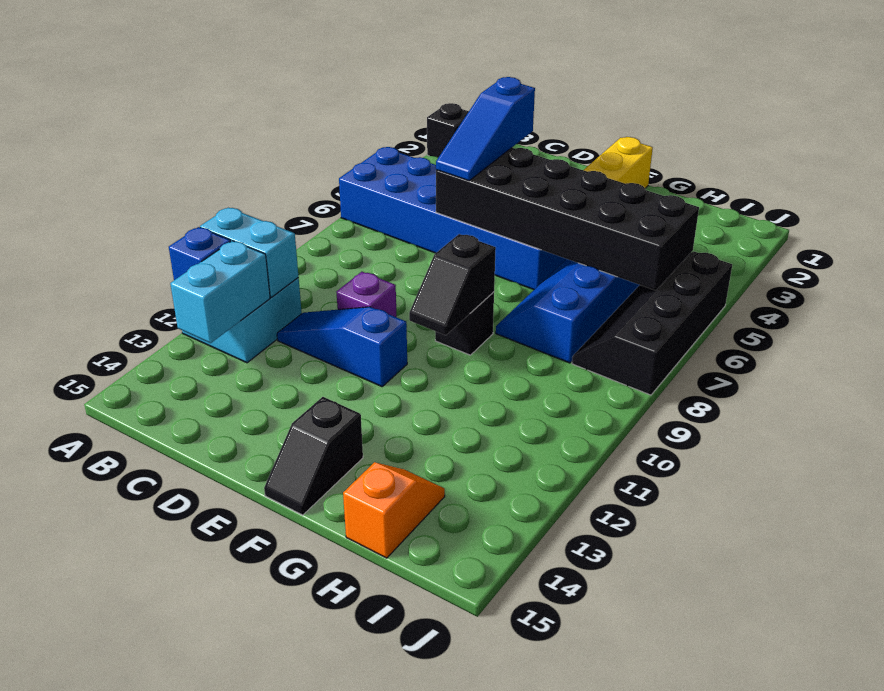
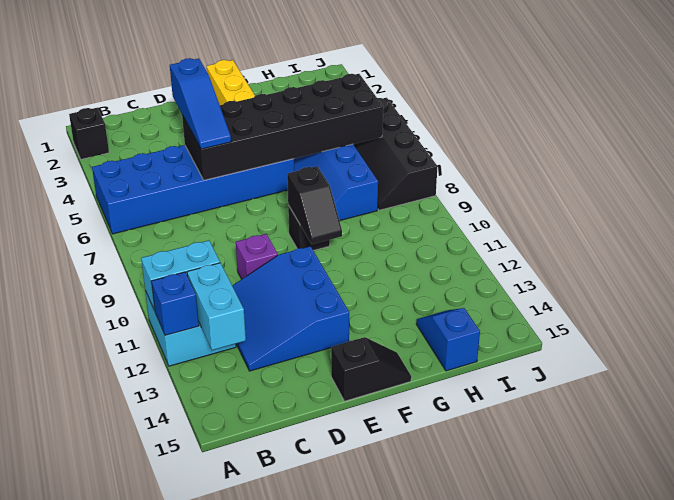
blue 1x3 slope [277,307,407,387] -> blue 3x3 slope [232,246,349,371]
black 1x2 slope [264,397,363,515] -> black 1x2 slope turned to [331,337,411,401]
orange 1x2 slope [343,462,445,558] -> blue 1x2 slope [416,308,480,371]

